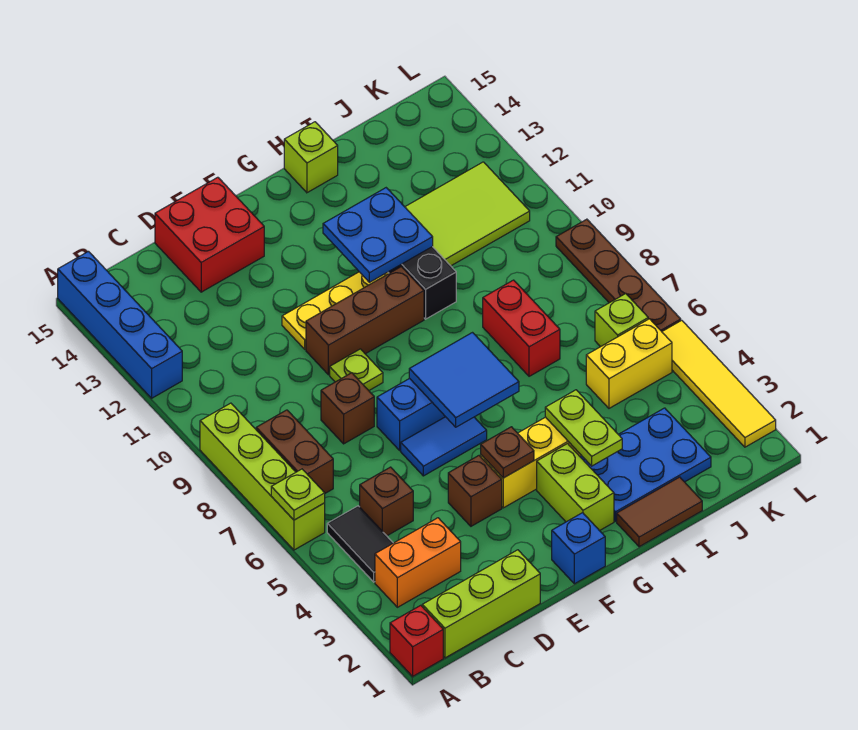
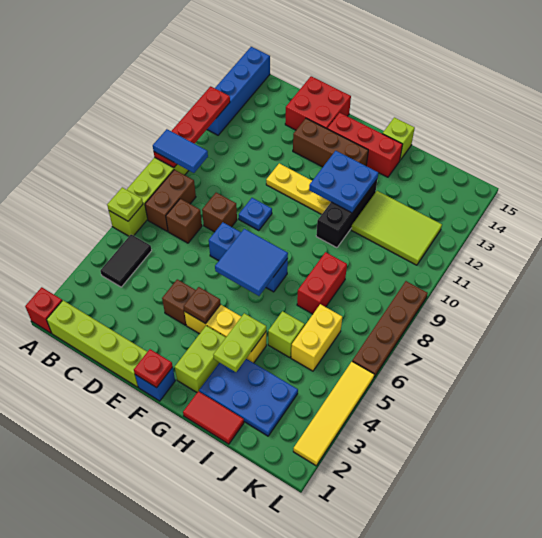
none -> red 1x4 plate [154,86,230,168]
lime 1x3 brick [422,550,540,658] -> lime 1x4 brick [47,300,147,387]
orange 1x2 brick [375,518,461,607] -> none
brown 1x1 brick [360,467,413,536] -> brown 1x1 brick moved to [166,199,202,243]
blue 1x2 tile [401,417,487,476] -> blue 1x2 tile moved to [153,129,208,173]
lime 1x1 plate [330,349,383,390] -> blue 1x1 plate [239,198,272,231]
brown 1x3 brick [306,267,424,375] -> brown 1x3 brick moved to [293,118,368,167]
none -> red 1x1 plate [134,349,173,388]
none -> red 1x3 brick [327,113,403,177]
brown 1x2 tile [617,477,702,547] -> red 1x2 tile [183,391,244,444]
yellow 1x2 brick [586,319,672,408] -> yellow 1x2 brick turned to [291,304,342,371]
lime 1x1 brick [595,294,648,347] -> lime 1x1 brick moved to [268,311,305,358]

